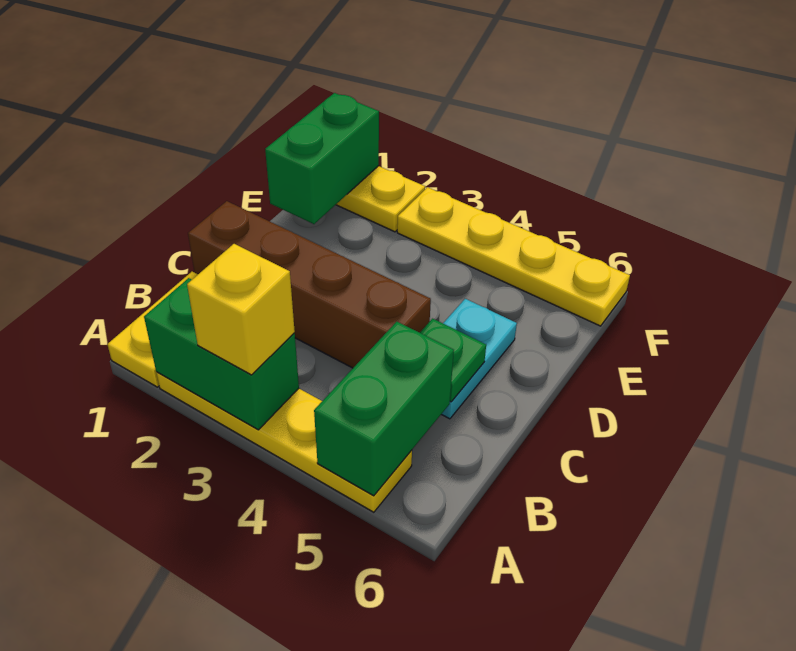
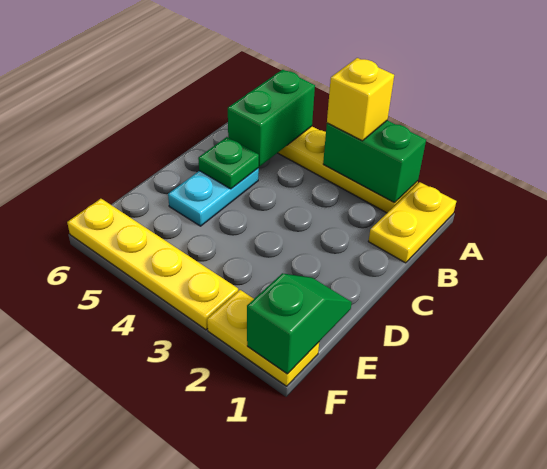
brown 1x4 brick [188,201,431,368] -> none
green 1x2 brick [265,93,379,224] -> green 1x2 slope [247,273,352,374]

